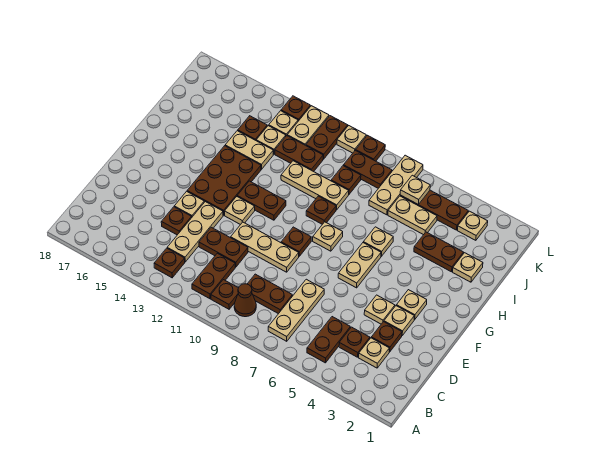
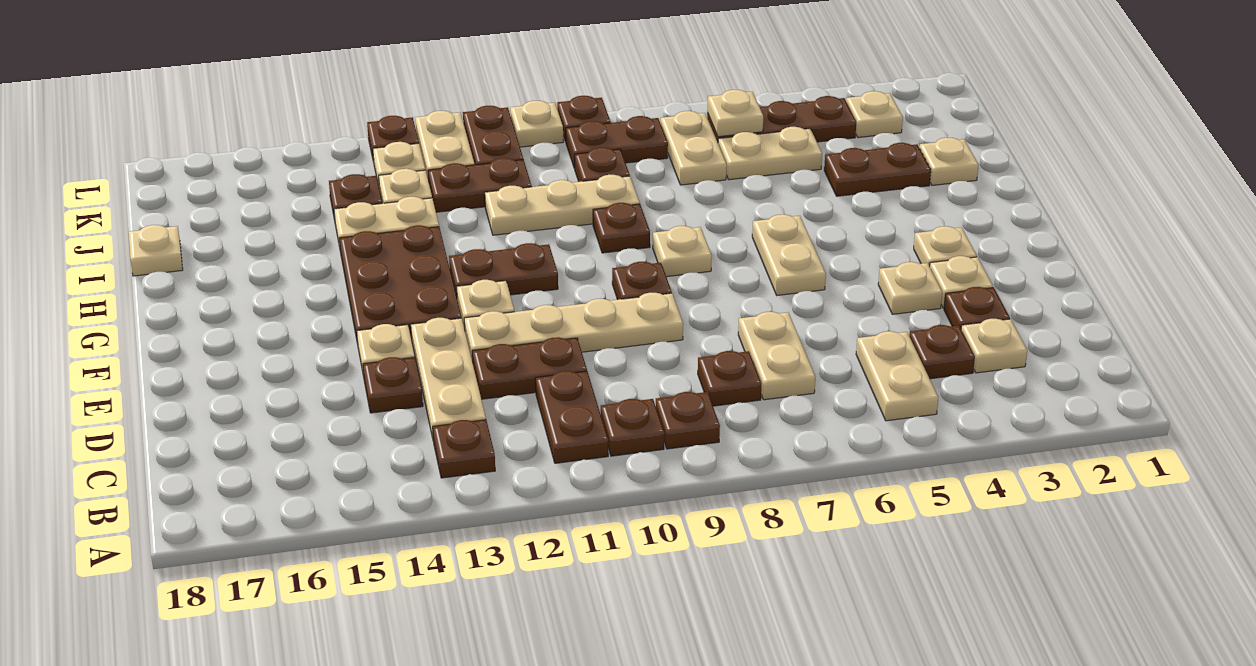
brown 1x2 plate [307,317,350,363] -> tan 1x2 plate [856,331,938,421]
tan 1x3 plate [268,279,324,341] -> tan 1x2 plate [738,312,815,400]
brown 1x1 cone [234,284,256,317] -> brown 1x1 plate [656,392,720,449]
brown 1x2 plate [248,274,292,314] -> brown 1x1 plate [698,351,762,406]
tan 1x3 plate [231,222,299,272] -> tan 1x4 plate [464,293,683,362]
tan 1x1 plate [363,227,393,256] -> tan 1x1 plate moved to [129,225,183,276]
tan 1x3 plate [369,155,423,215] -> tan 1x2 plate [660,111,727,185]

